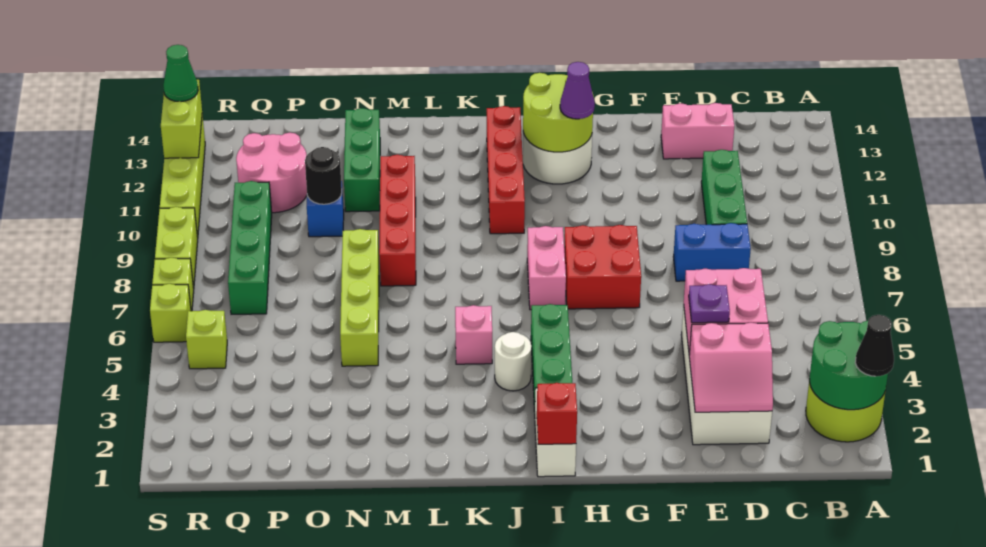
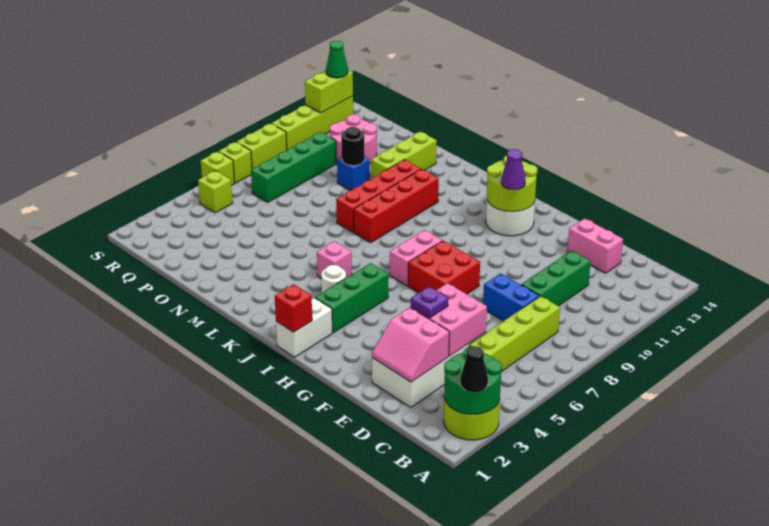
red 1x4 brick [487,106,525,234] -> red 1x4 brick moved to [354,169,439,242]
lime 1x4 brick [340,229,379,366] -> lime 1x4 brick moved to [469,296,560,371]
green 1x3 brick [344,108,380,212] -> lime 1x3 brick [371,132,437,178]

